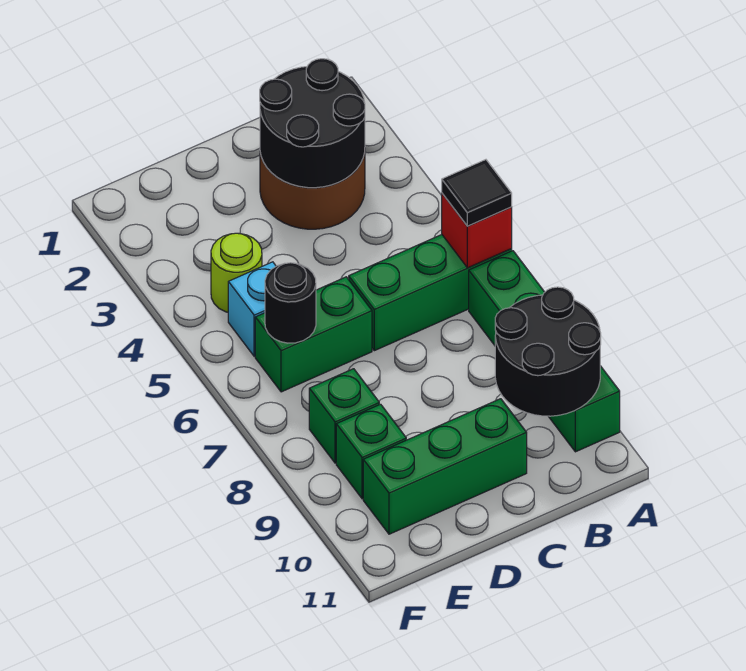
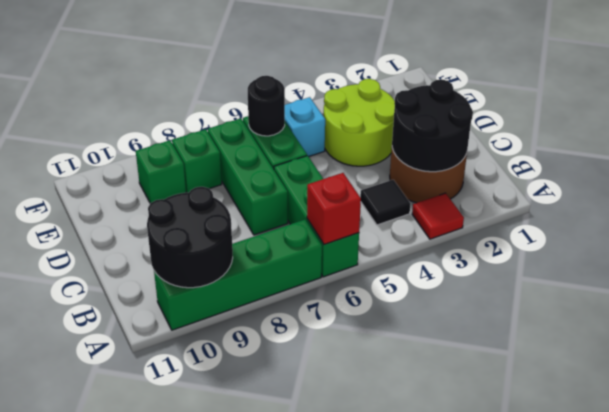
none -> red 1x1 tile [412,193,464,239]
black 1x1 tile [442,160,512,226] -> black 1x1 tile moved to [360,180,410,225]
green 1x3 brick [363,399,527,534] -> green 1x3 brick moved to [208,119,288,235]
lime 1x1 round brick [211,233,262,312] -> lime 2x2 round brick [324,79,395,166]

